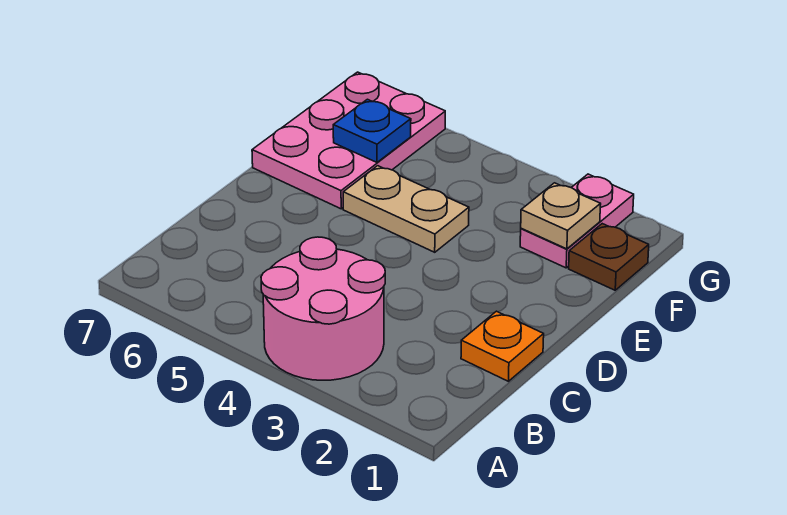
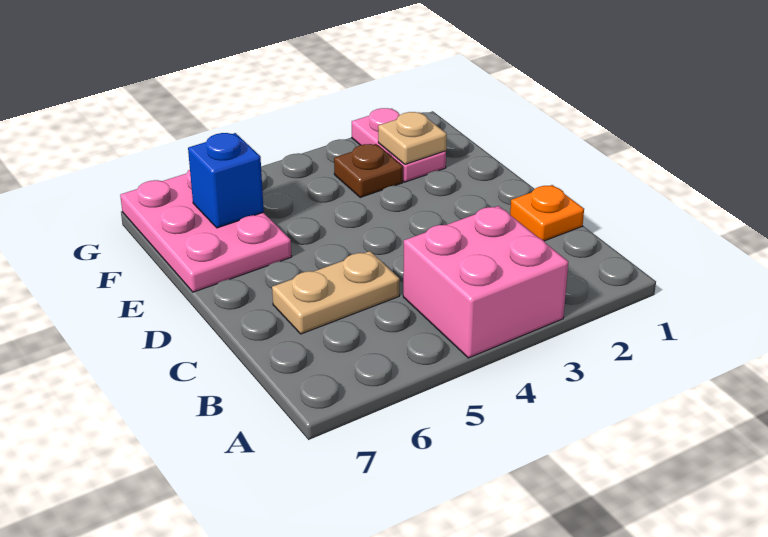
pink 2x2 round brick [261,237,385,380] -> pink 2x2 brick [403,206,568,358]
tan 1x2 plate [343,166,469,252] -> tan 1x2 plate moved to [272,251,400,334]
brown 1x1 plate [569,224,649,290] -> brown 1x1 plate moved to [334,144,403,197]
blue 1x1 plate [333,99,411,162] -> blue 1x1 brick [188,133,264,228]

